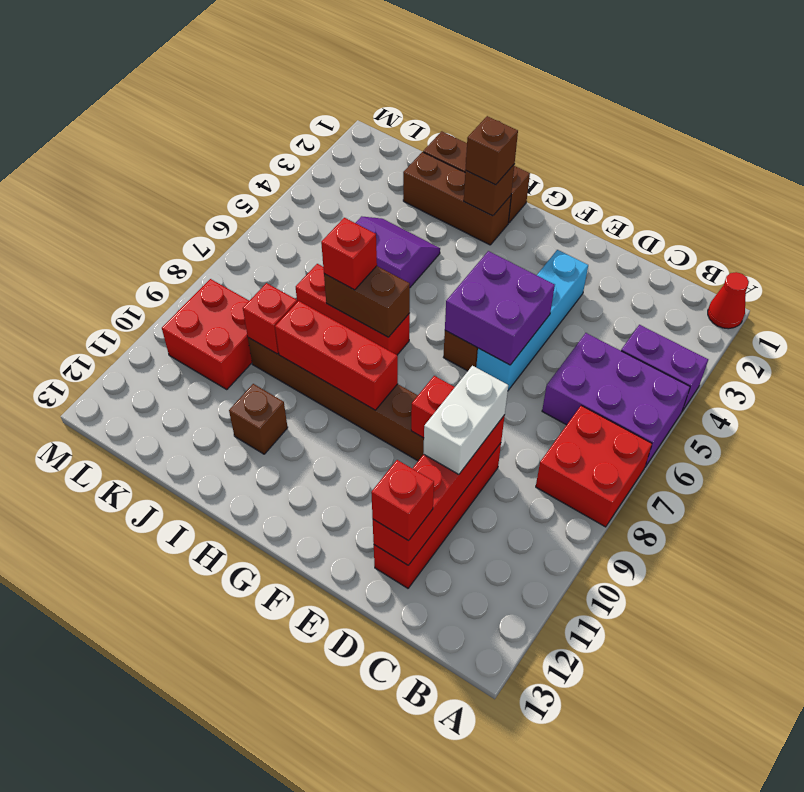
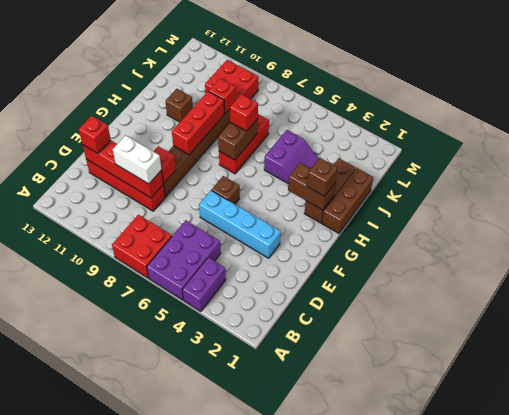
red 1x1 cone [708,272,749,329] -> none
purple 2x2 brick [445,251,555,365] -> none
brown 1x1 brick [464,164,515,216] -> brown 1x2 brick [288,163,336,210]

